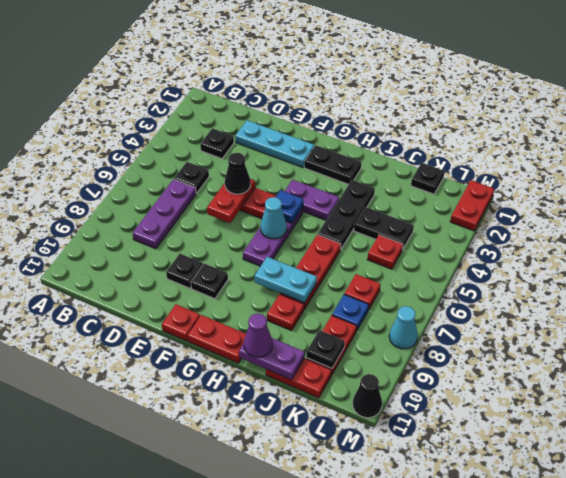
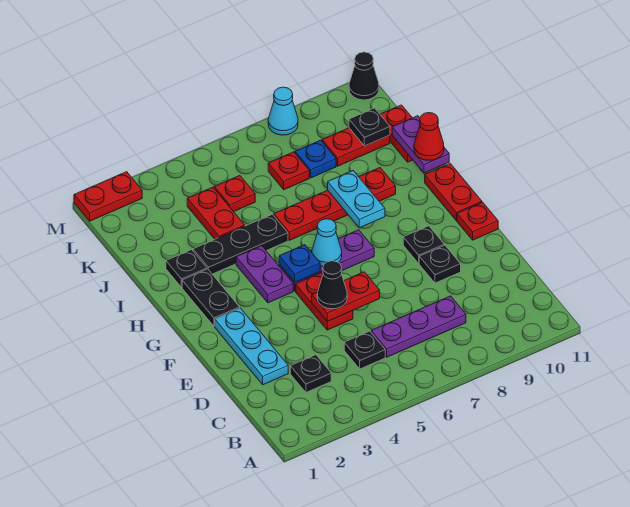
purple 1x1 cone [244,313,273,357] -> red 1x1 cone [414,113,444,160]
black 1x2 plate [354,207,414,250] -> red 1x2 plate [187,187,245,239]
black 1x1 plate [411,163,445,194] -> black 1x1 plate moved to [166,250,207,287]

